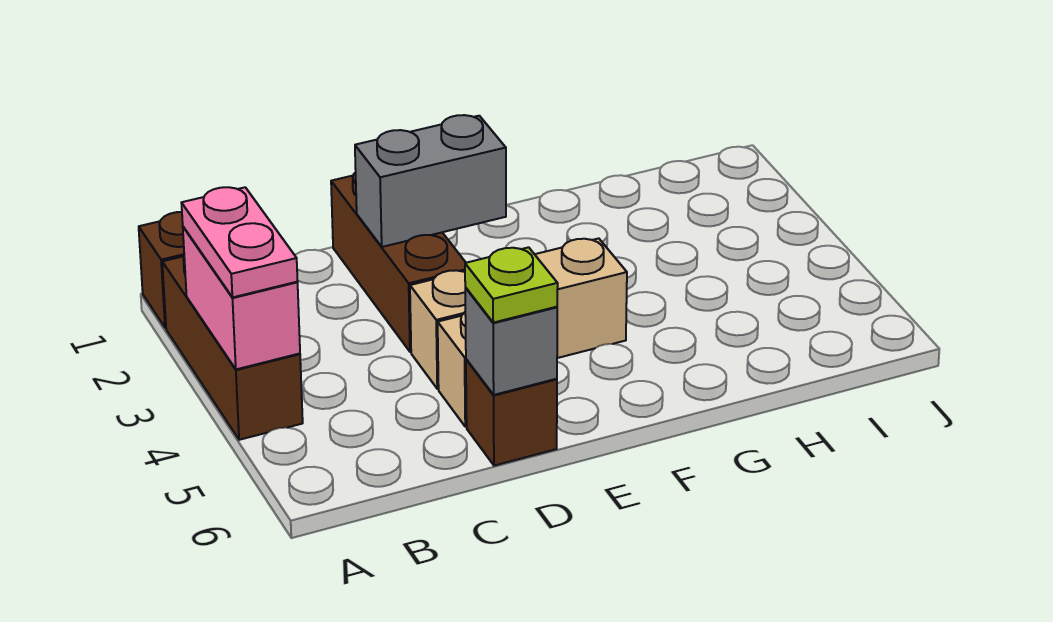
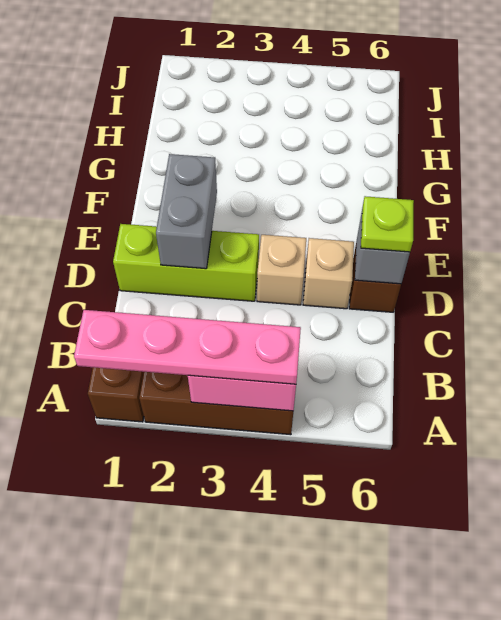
pink 1x2 plate [181,187,298,297] -> pink 1x4 plate [74,310,301,384]
brown 1x3 brick [331,172,466,352] -> lime 1x3 brick [113,224,259,301]
tan 1x3 brick [410,238,627,389] -> tan 1x1 brick [257,235,306,305]

